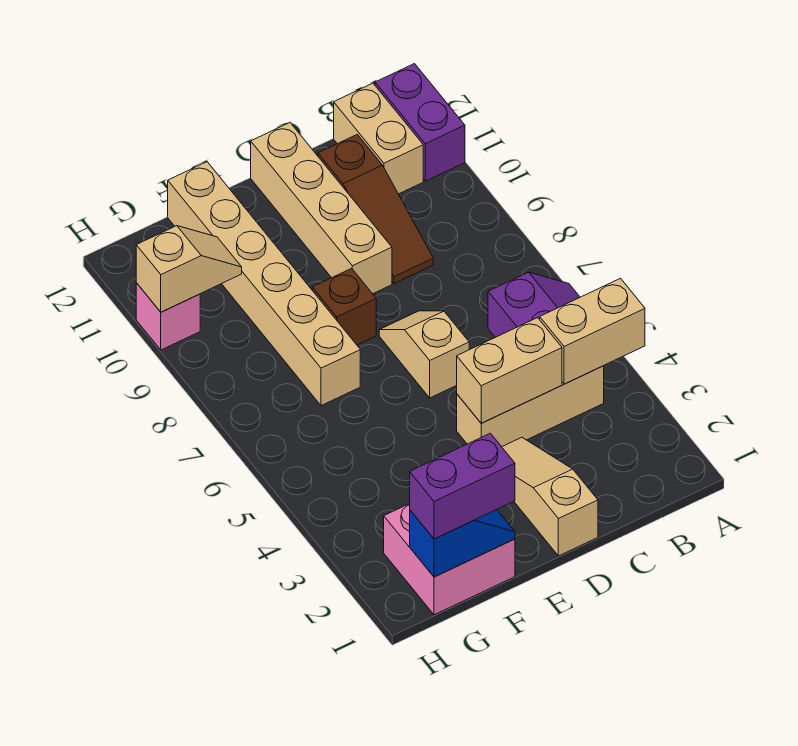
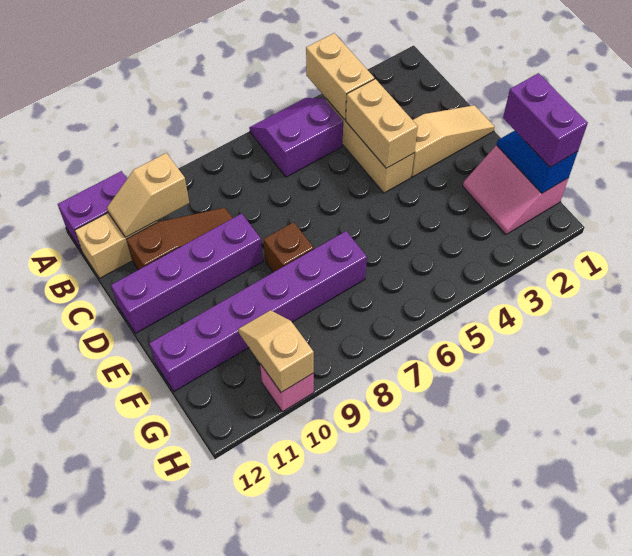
tan 1x3 slope [502,437,598,556] -> tan 1x3 slope turned to [411,105,495,177]
tan 1x2 slope [379,311,469,398] -> tan 1x2 slope moved to [107,153,189,237]
tan 1x4 brick [251,123,392,294] -> purple 1x4 brick [111,214,263,333]
pink 2x2 brick [384,504,515,615] -> pink 2x2 slope [463,145,568,234]
tan 1x6 brick [168,162,360,406] -> purple 1x6 brick [149,231,367,391]

